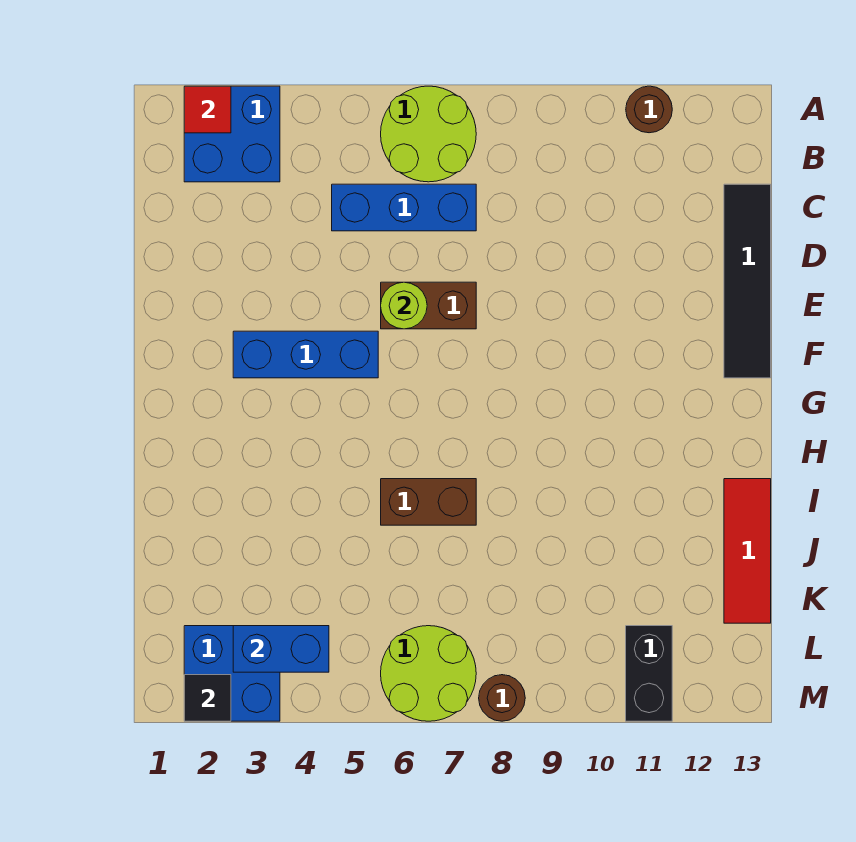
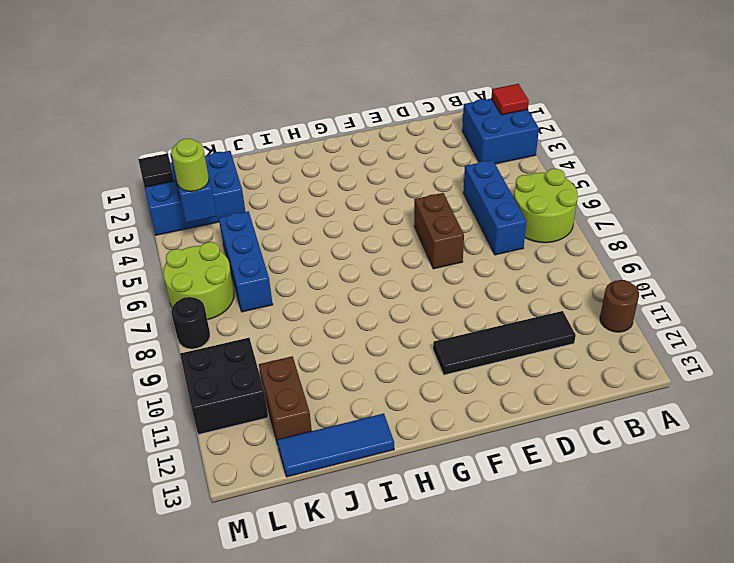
black 1x4 tile [724,184,771,378] -> black 1x4 tile moved to [433,311,576,375]
lime 1x1 round brick [381,282,427,329] -> lime 1x1 round brick moved to [171,139,209,191]
blue 1x3 brick [233,331,378,378] -> blue 1x3 brick moved to [219,211,273,312]
brown 1x2 brick [381,479,476,525] -> brown 1x2 brick moved to [259,356,312,444]
red 1x3 tile [724,479,771,623] -> blue 1x3 tile [277,413,394,477]
blue 2x2 brick [184,626,280,721] -> blue 2x3 brick [145,151,245,235]
black 1x2 brick [626,626,672,721] -> black 2x2 brick [180,338,268,435]
brown 1x1 round brick [479,675,525,721] -> black 1x1 round brick [171,297,210,349]

